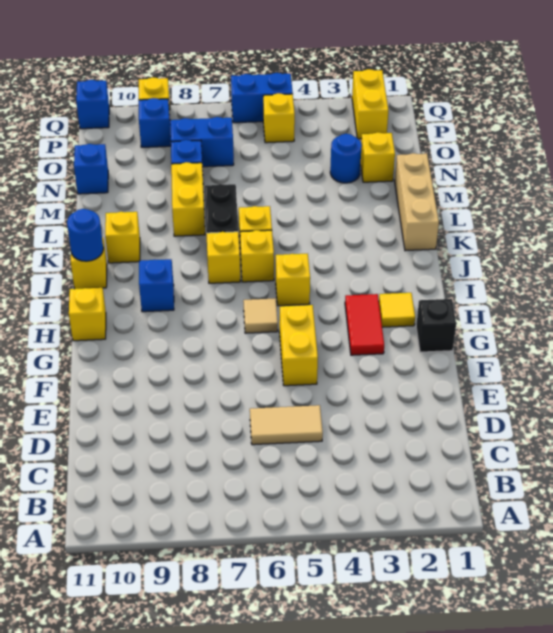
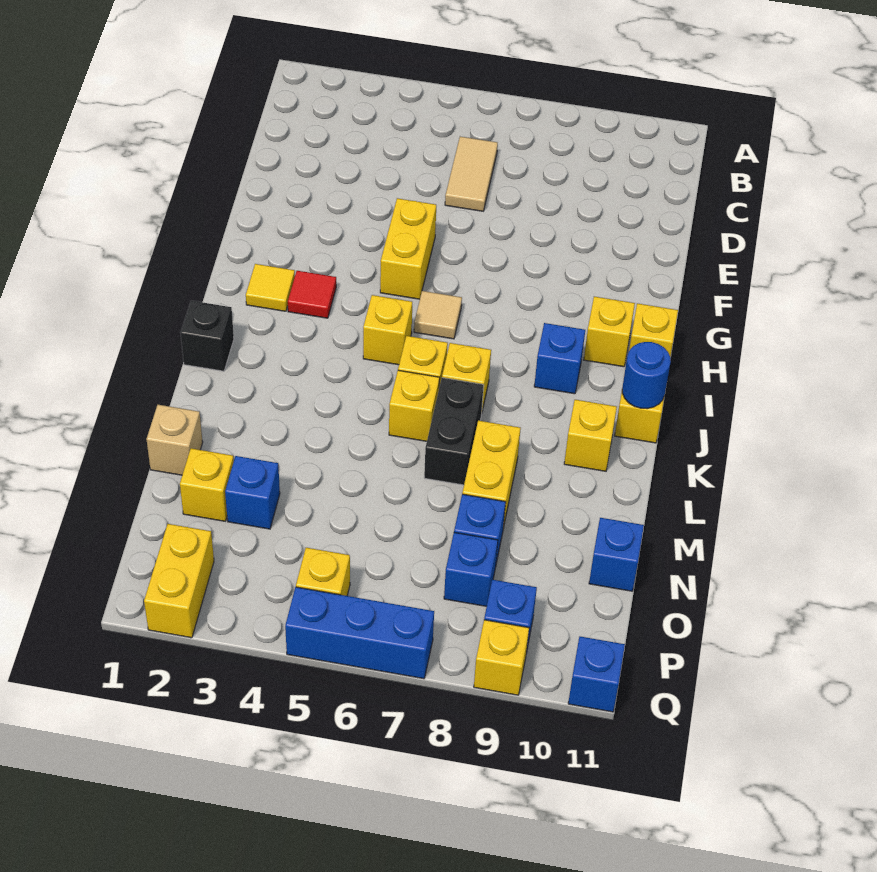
tan 1x2 tile [250,405,323,445] -> tan 1x2 tile turned to [445,137,498,211]
black 1x1 brick [416,299,456,352] -> black 1x1 brick moved to [181,301,234,371]
red 1x2 tile [345,294,384,355] -> red 1x1 tile [288,271,336,318]
none -> yellow 1x1 brick [584,297,635,367]
tan 1x3 brick [395,153,439,251] -> tan 1x1 brick [146,405,203,475]
blue 1x1 round brick [330,134,362,183] -> blue 1x1 brick [225,456,280,529]
blue 1x2 brick [170,117,234,167] -> blue 1x1 brick [444,533,498,606]
blue 1x2 brick [231,73,293,123] -> blue 1x3 brick [285,587,434,679]

